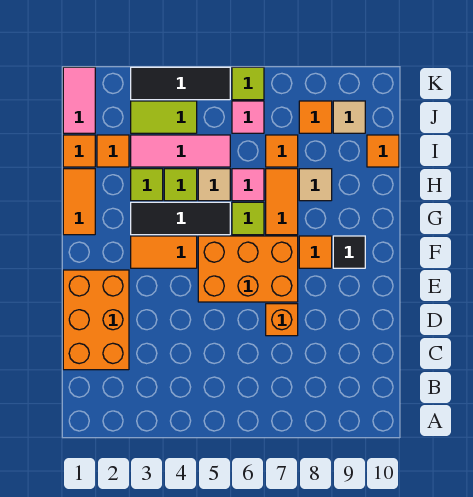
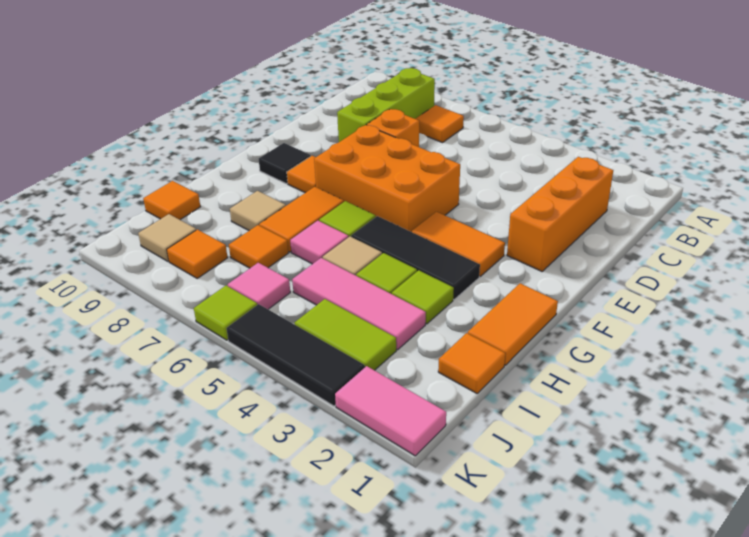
none -> lime 1x3 brick [337,68,435,142]
orange 2x3 brick [63,270,129,370] -> orange 1x3 brick [507,157,613,271]
orange 1x1 tile [97,135,129,167] -> orange 1x1 tile moved to [416,105,464,143]
pink 1x2 tile [63,67,95,133] -> pink 1x2 tile turned to [335,366,446,456]

